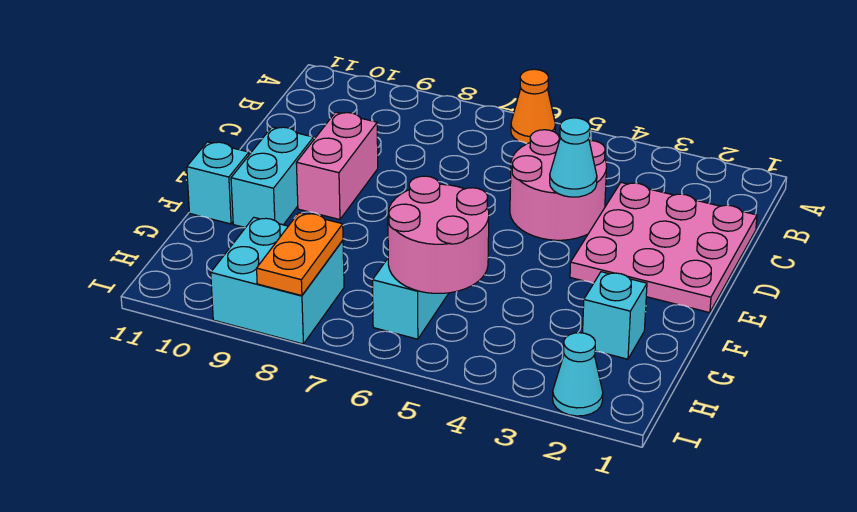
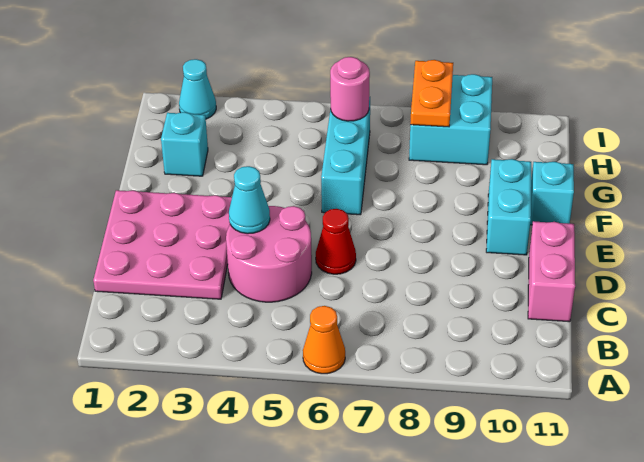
none -> red 1x1 cone [316,209,356,274]
pink 1x2 brick [296,112,378,220] -> pink 1x2 brick moved to [528,221,575,322]
pink 2x2 round brick [388,176,489,293] -> pink 1x1 round brick [330,57,370,121]

